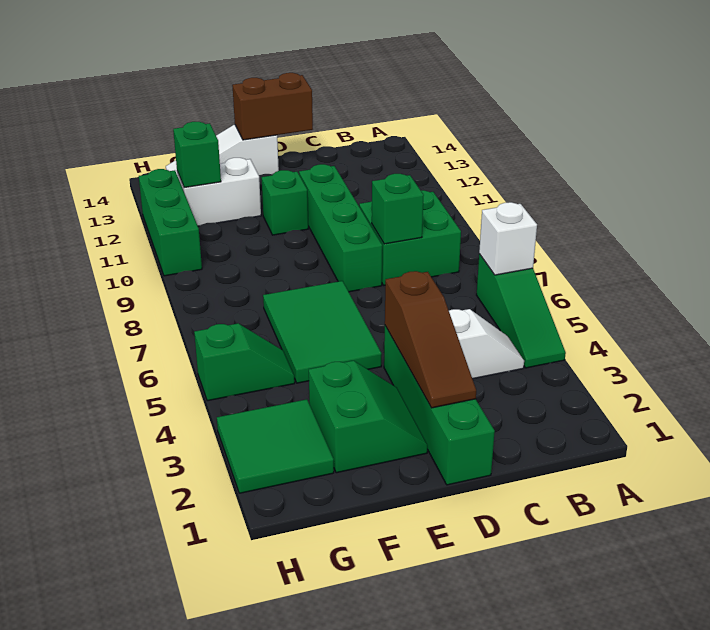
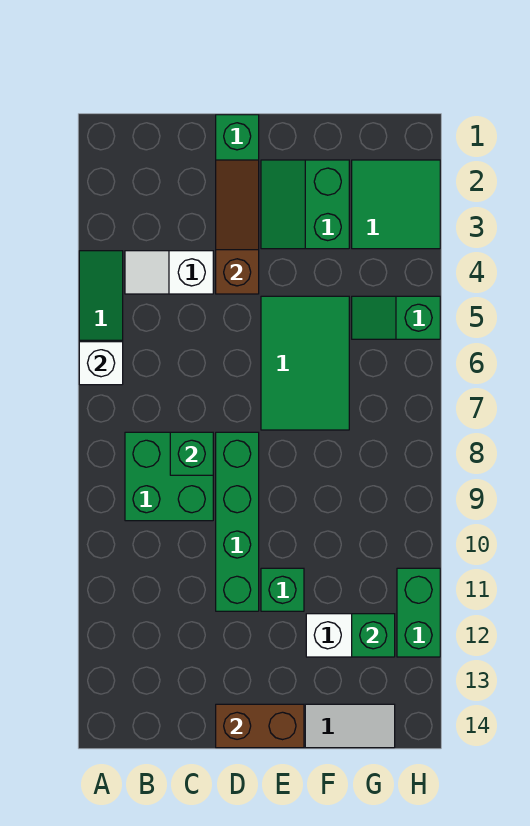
green 1x3 brick [139,169,202,276] -> green 1x2 brick [397,568,440,657]

